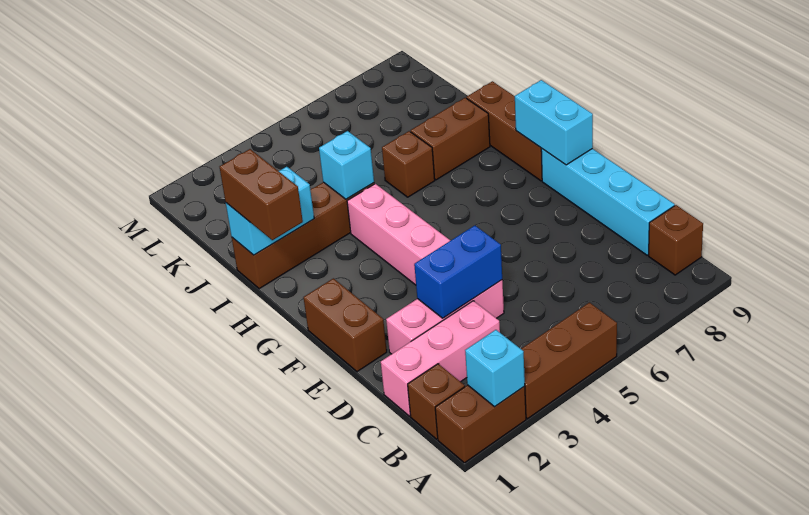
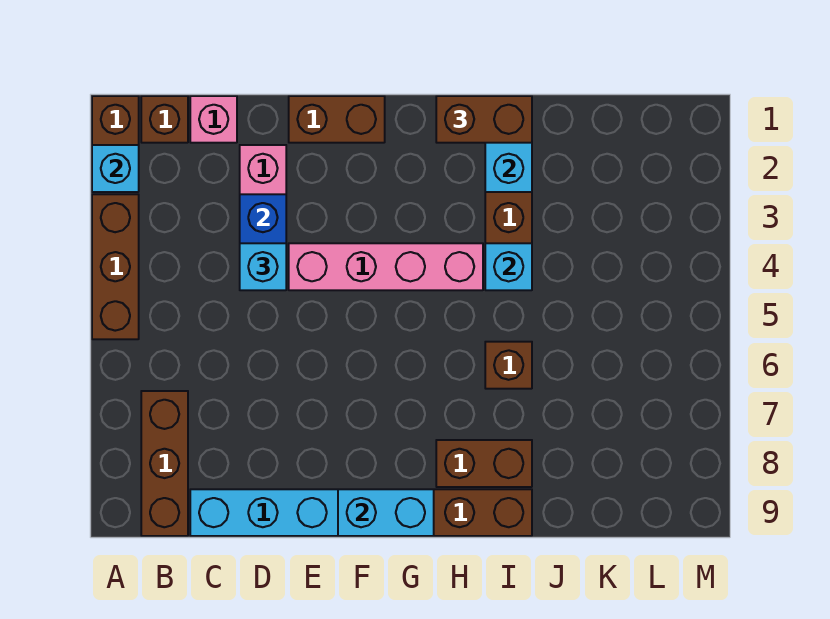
brown 1x1 brick [649,205,703,275] -> brown 1x3 brick [141,391,188,536]
pink 1x3 brick [381,301,500,416] -> pink 1x1 brick [190,96,237,143]
none -> cyan 1x1 brick [240,243,286,290]
brown 1x2 brick [411,98,490,180] -> brown 1x2 brick turned to [436,440,532,487]

